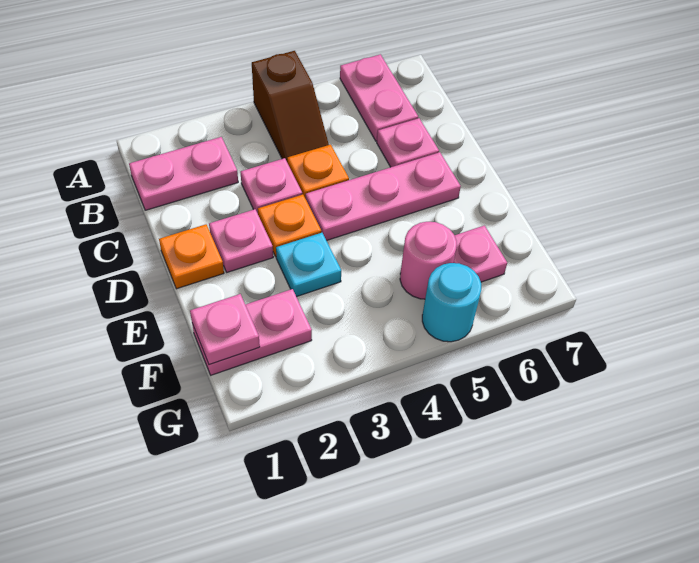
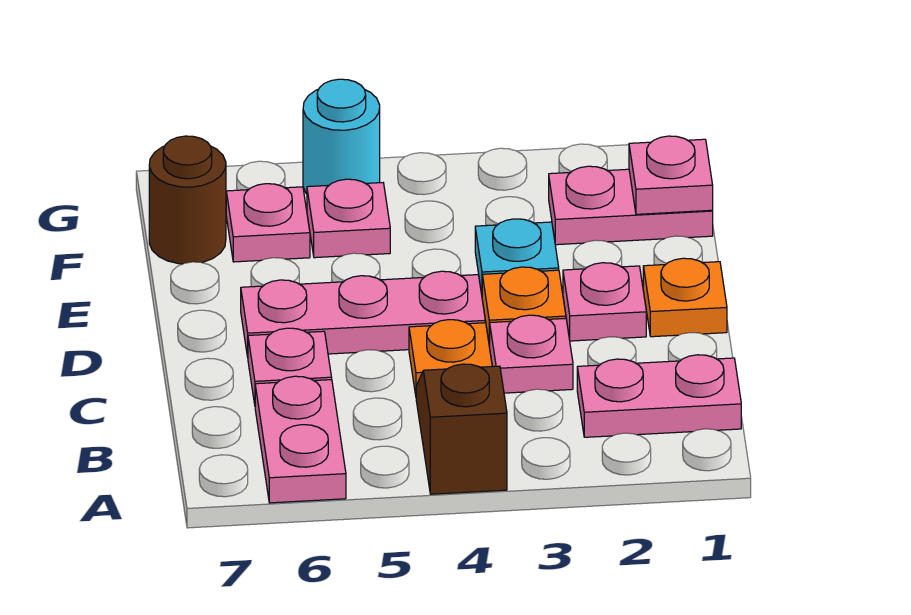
pink 1x1 round brick [400,222,457,299] -> pink 1x1 plate [307,179,390,258]
none -> brown 1x1 round brick [149,136,226,264]

